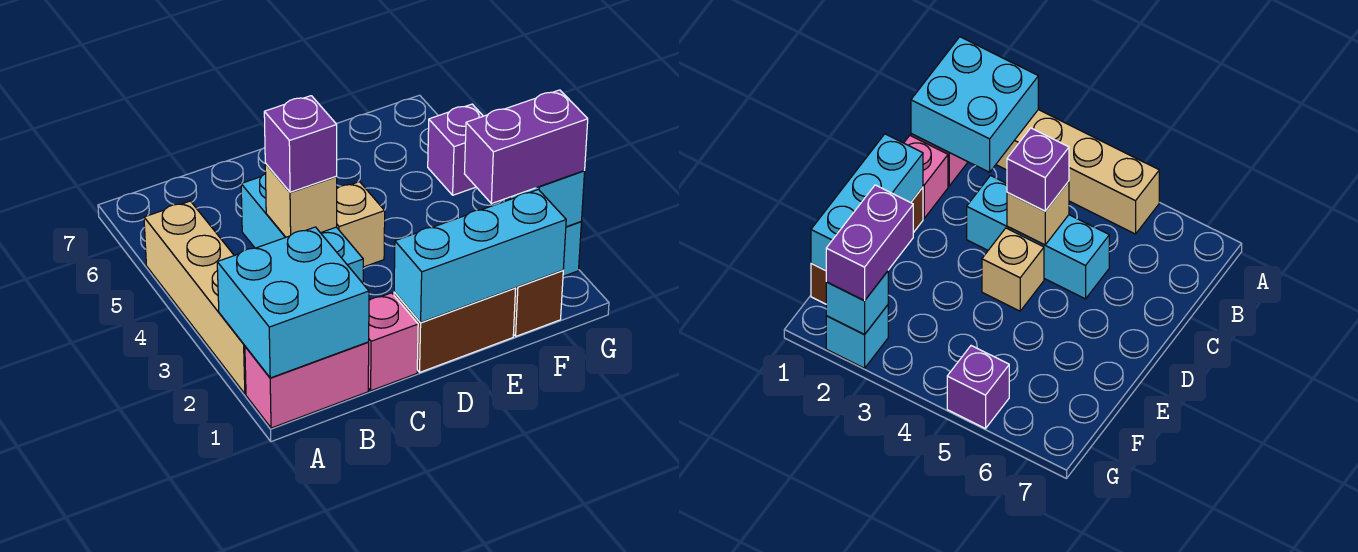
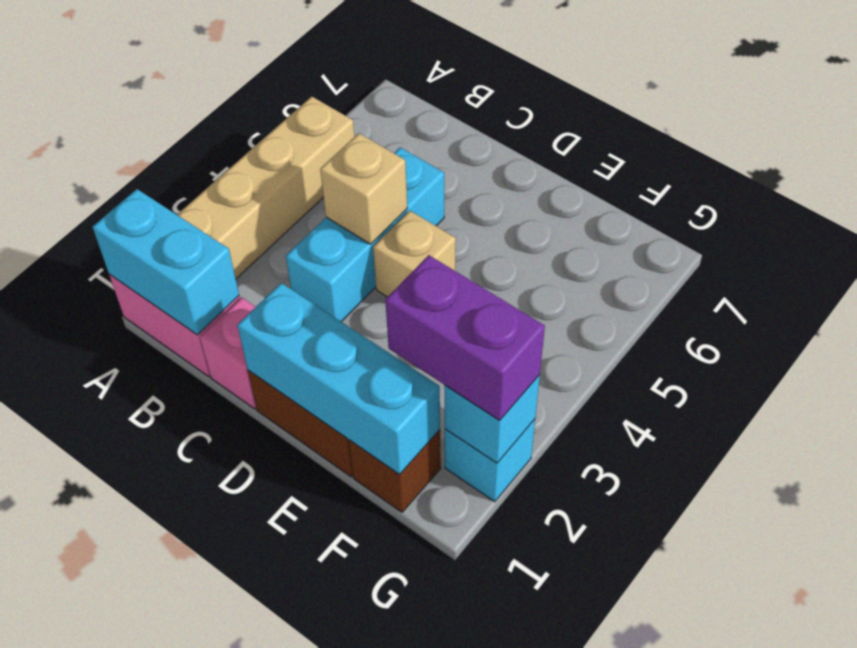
cyan 2x2 brick [217,227,369,378] -> cyan 1x2 brick [93,189,239,335]
purple 1x1 brick [264,96,337,192] -> none
purple 1x1 brick [428,104,483,195] -> none

